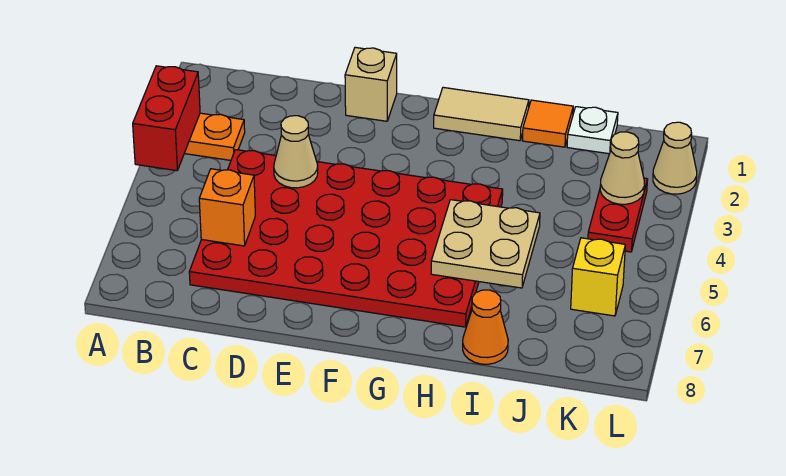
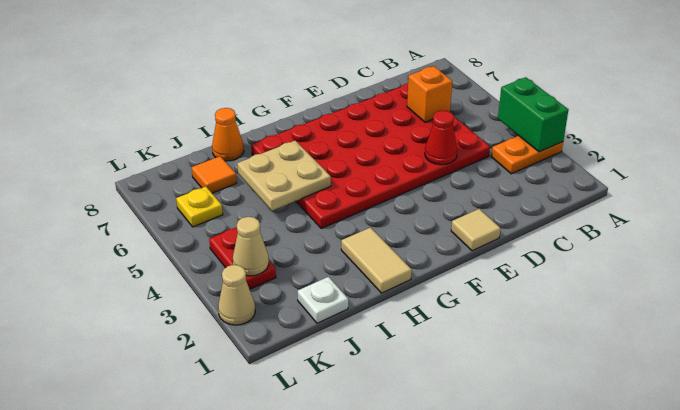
red 1x2 brick [133,66,200,171] -> green 1x2 brick [498,77,568,152]
tan 1x1 cone [274,116,318,188] -> red 1x1 cone [425,110,457,165]
tan 1x1 brick [345,47,397,121] -> tan 1x1 tile [451,209,501,251]
tan 1x2 tile [434,87,529,141] -> tan 1x2 tile turned to [341,228,412,293]
orange 1x1 tile [523,100,573,147] -> orange 1x1 tile moved to [192,156,237,193]
yellow 1x1 brick [571,238,625,316] -> yellow 1x1 plate [176,186,223,227]

